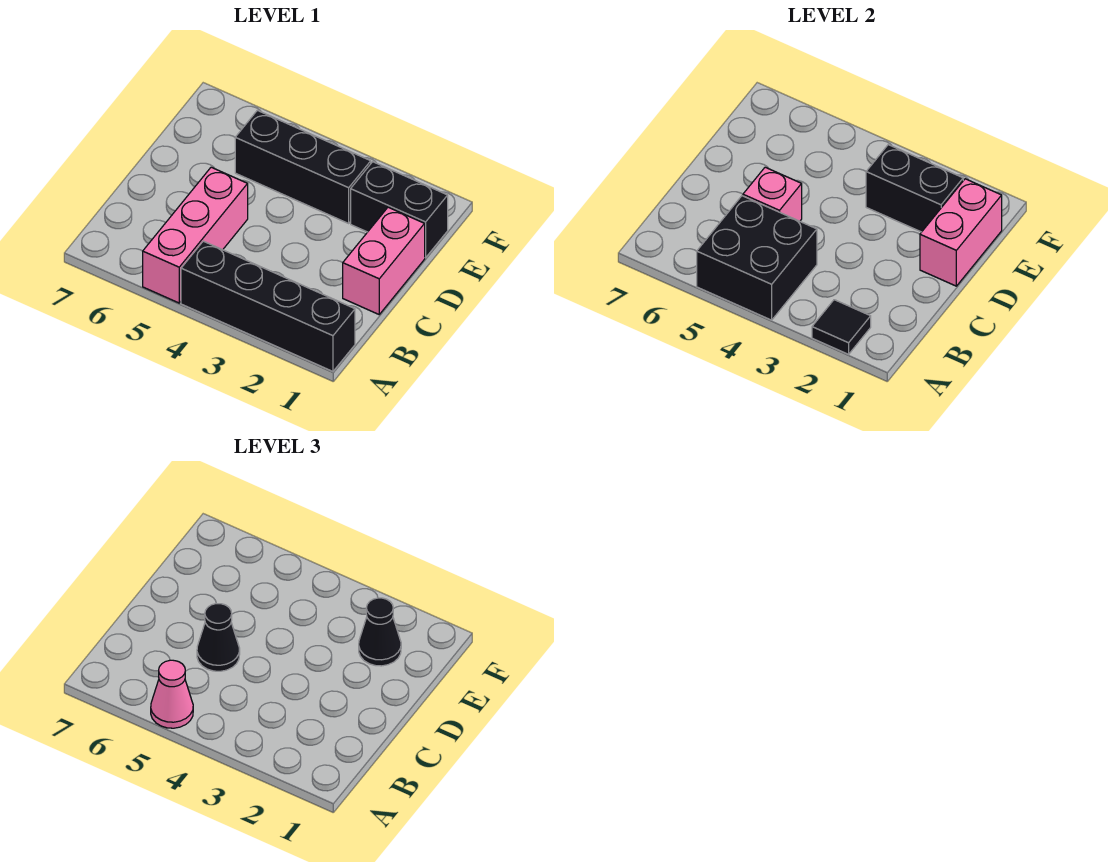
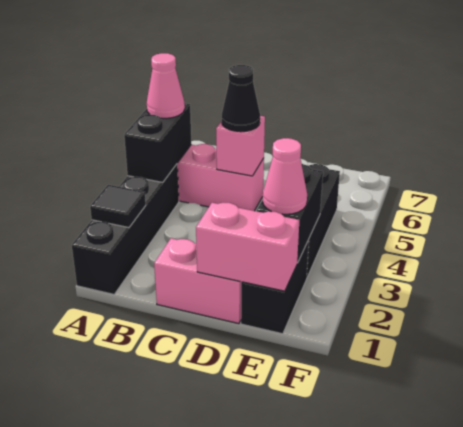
black 2x2 brick [697,196,817,320] -> black 1x2 brick [124,103,191,182]
black 1x1 cone [359,598,401,666] -> pink 1x1 cone [263,138,307,214]

